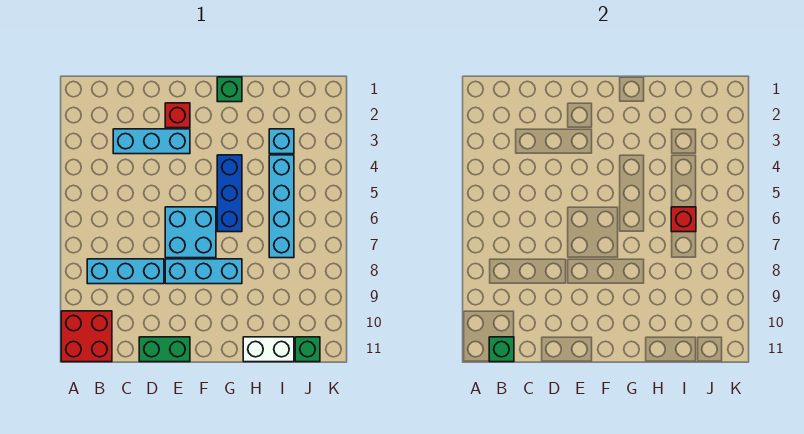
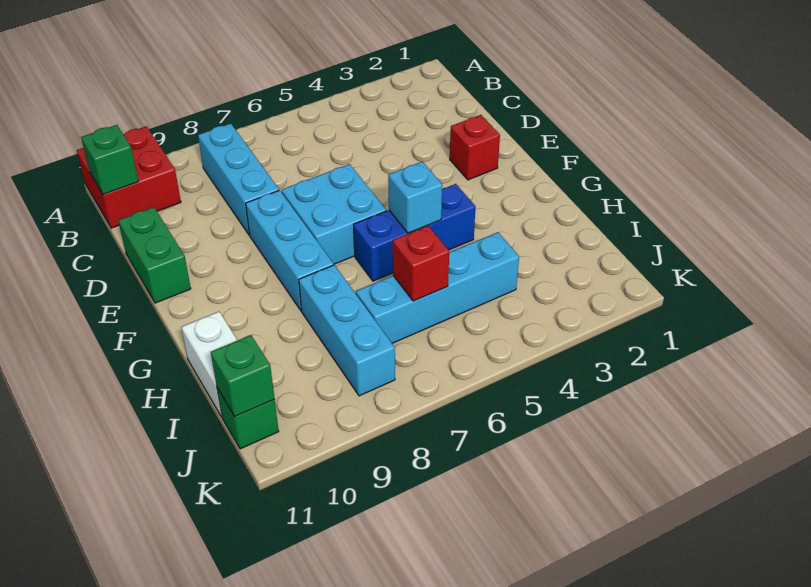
cyan 1x3 brick [113,129,190,154] -> cyan 1x3 brick moved to [299,265,395,396]
green 1x1 brick [217,77,242,102] -> green 1x1 brick moved to [211,335,275,416]
cyan 1x1 brick [269,129,294,154] -> cyan 1x1 brick moved to [388,162,442,233]

